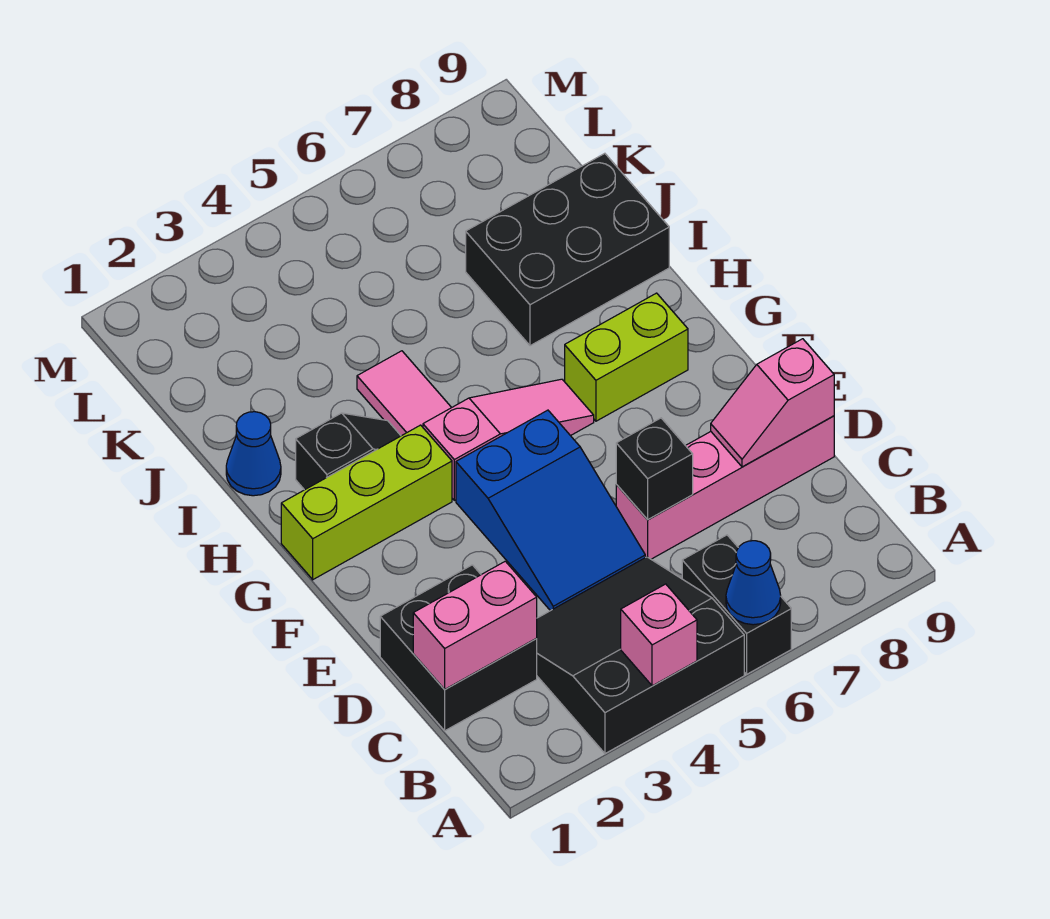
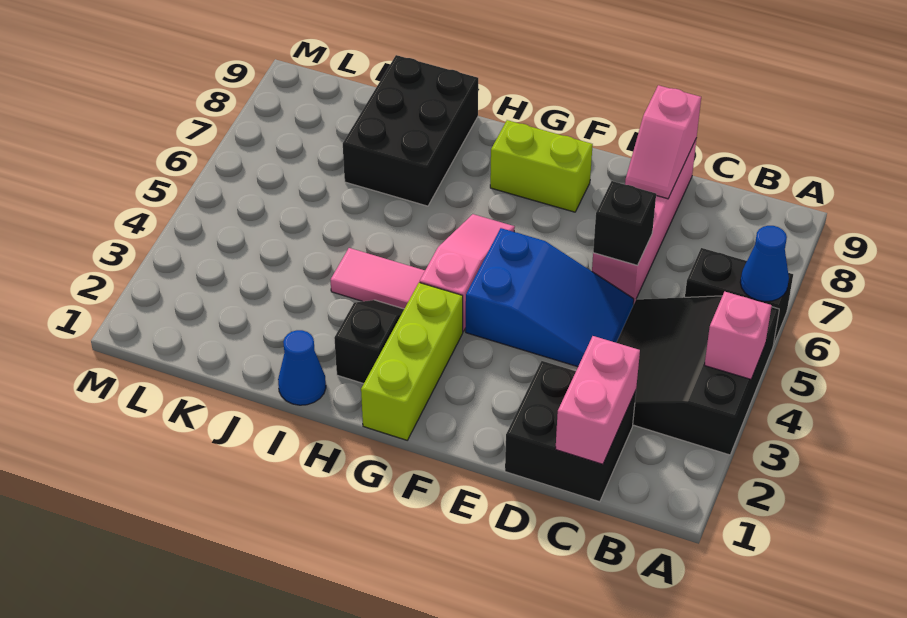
lime 1x2 brick [565,293,688,421] -> lime 1x2 brick turned to [490,120,593,212]

